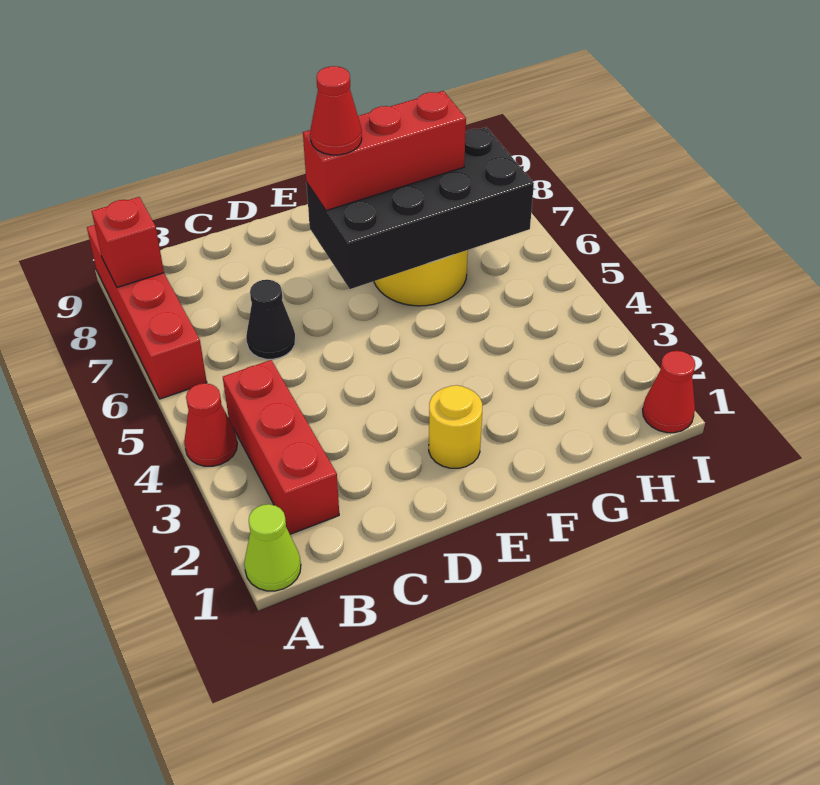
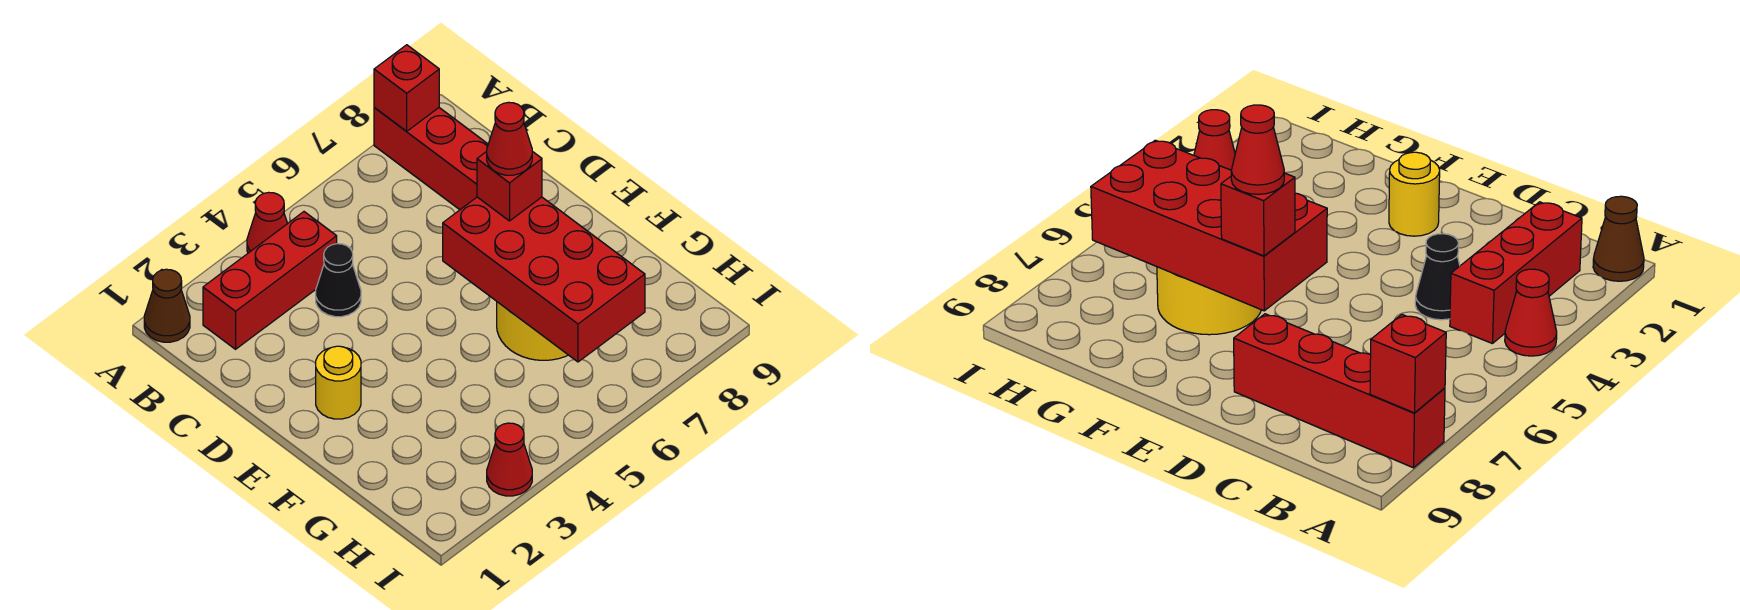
lime 1x1 cone [244,504,301,591] -> brown 1x1 cone [144,269,190,342]
red 1x4 brick [87,225,207,399] -> red 1x4 brick turned to [374,108,488,210]
black 1x1 cone [246,280,295,359] -> black 1x1 cone moved to [316,244,361,317]
black 2x4 brick [306,127,534,289] -> red 2x4 brick [443,197,645,362]
red 1x3 brick [303,91,466,211] -> red 1x1 brick [477,151,542,221]
red 1x1 cone [643,351,695,433] -> red 1x1 cone moved to [487,423,532,496]

